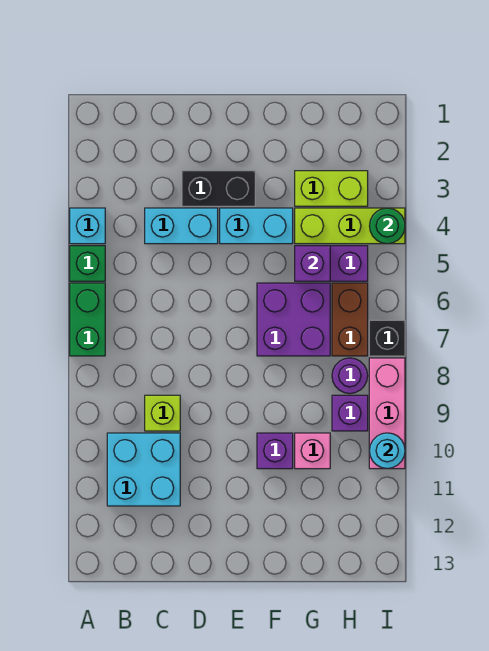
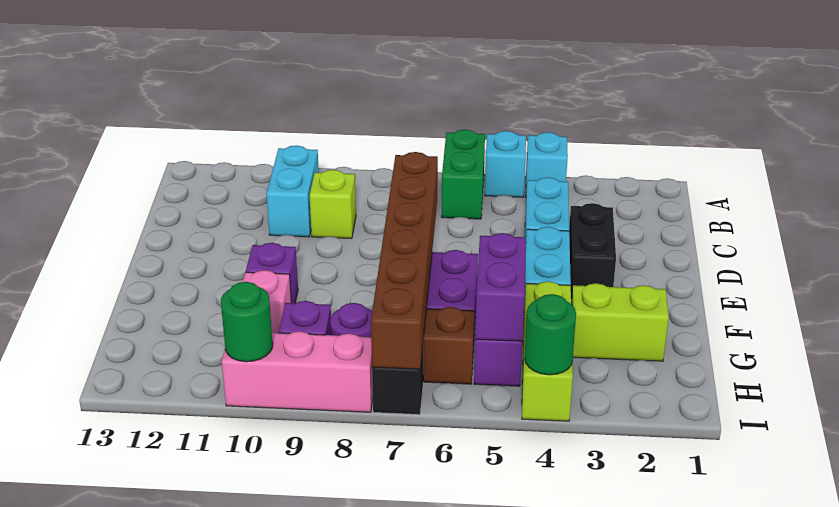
green 1x1 brick [70,246,105,281] -> cyan 1x1 brick [485,131,526,197]
green 1x2 brick [70,283,105,356] -> green 1x2 brick turned to [441,130,485,219]
cyan 2x2 brick [107,433,180,506] -> cyan 1x2 brick [266,146,319,237]
none -> brown 1x6 brick [371,152,438,369]
lime 1x2 brick [295,171,368,206] -> lime 1x2 brick turned to [572,283,669,361]
purple 1x1 brick [295,246,330,281] -> purple 1x2 brick [475,233,526,341]
cyan 1x1 round brick [369,433,405,469] -> green 1x1 round brick [221,282,273,362]

